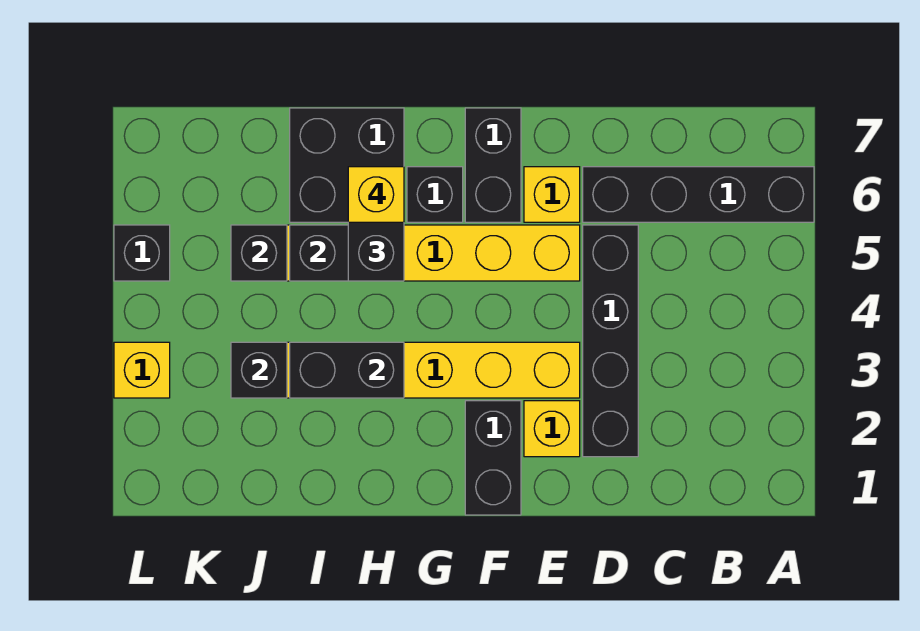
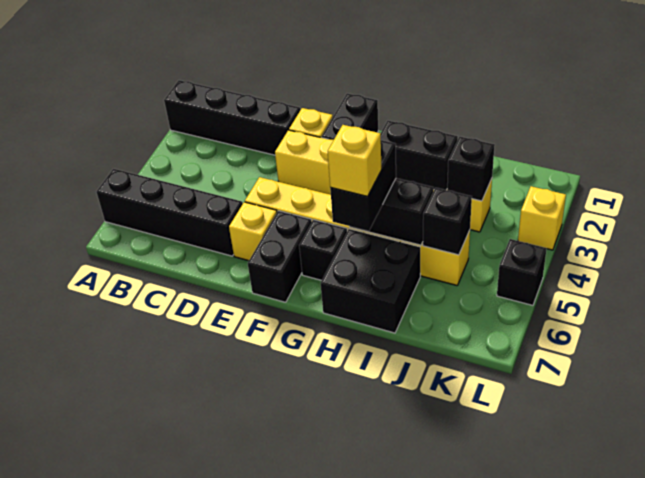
black 1x4 brick [583,225,638,457] -> black 1x4 brick turned to [164,80,301,155]

